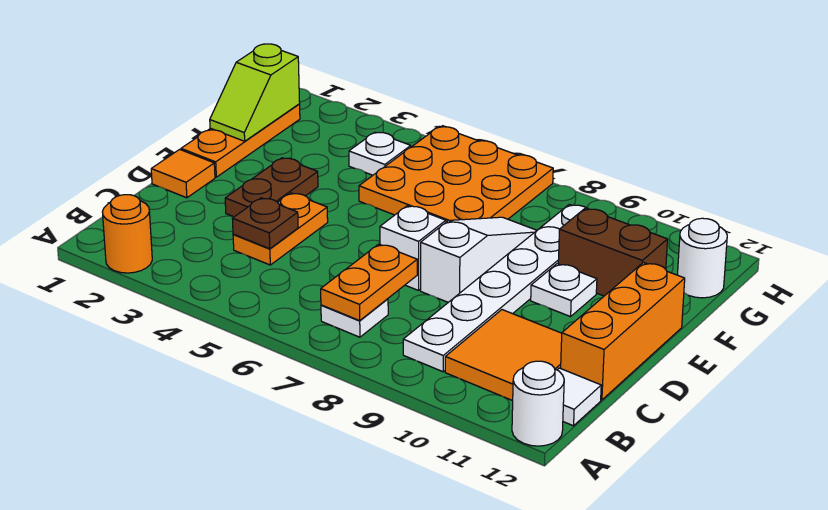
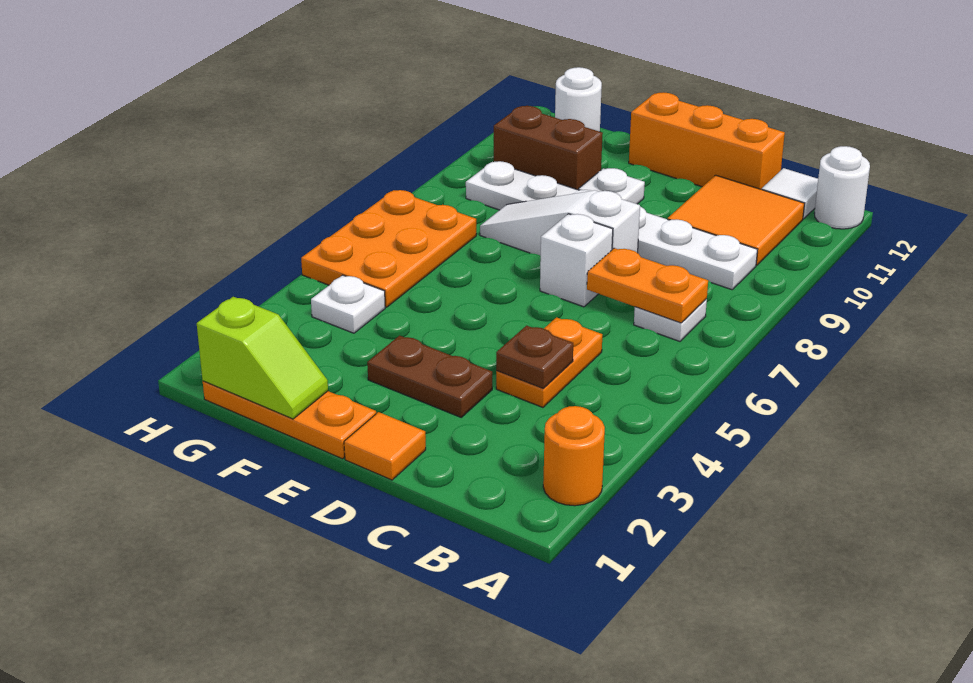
orange 1x2 plate [233,193,328,265] -> orange 1x2 plate turned to [496,317,602,407]
orange 3x3 plate [359,126,553,222] -> orange 2x3 plate [301,190,476,307]
brown 1x2 brick [558,208,668,296] -> brown 1x2 brick turned to [494,106,603,190]

